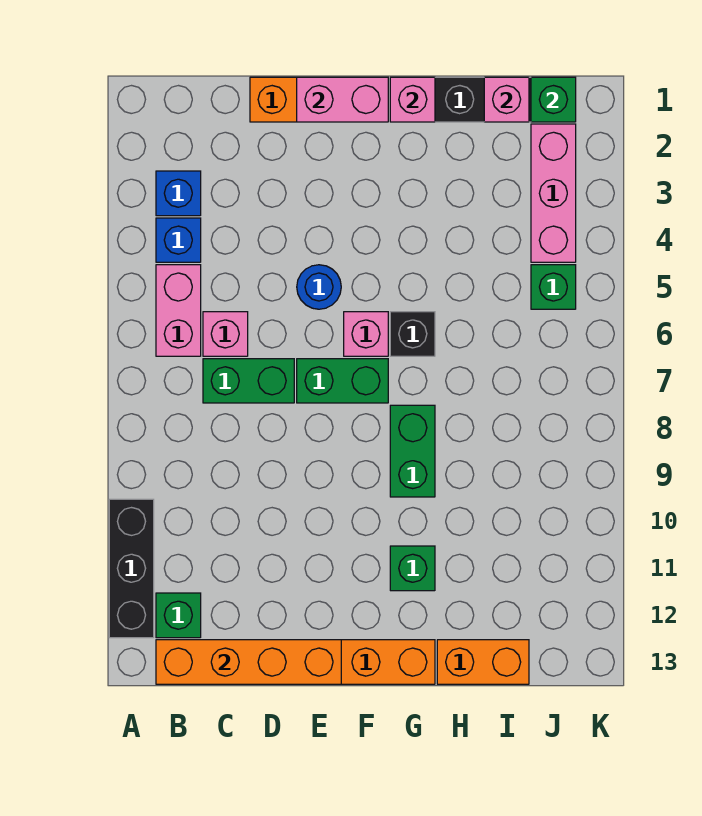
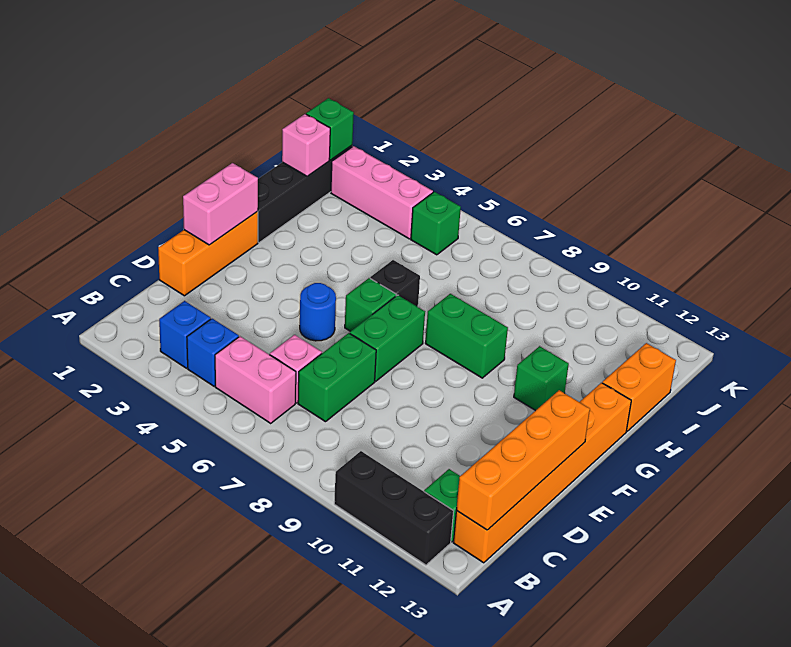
pink 1x1 brick [344,312,388,356] -> green 1x1 brick [345,278,396,331]
pink 1x1 brick [390,77,435,122] -> none

